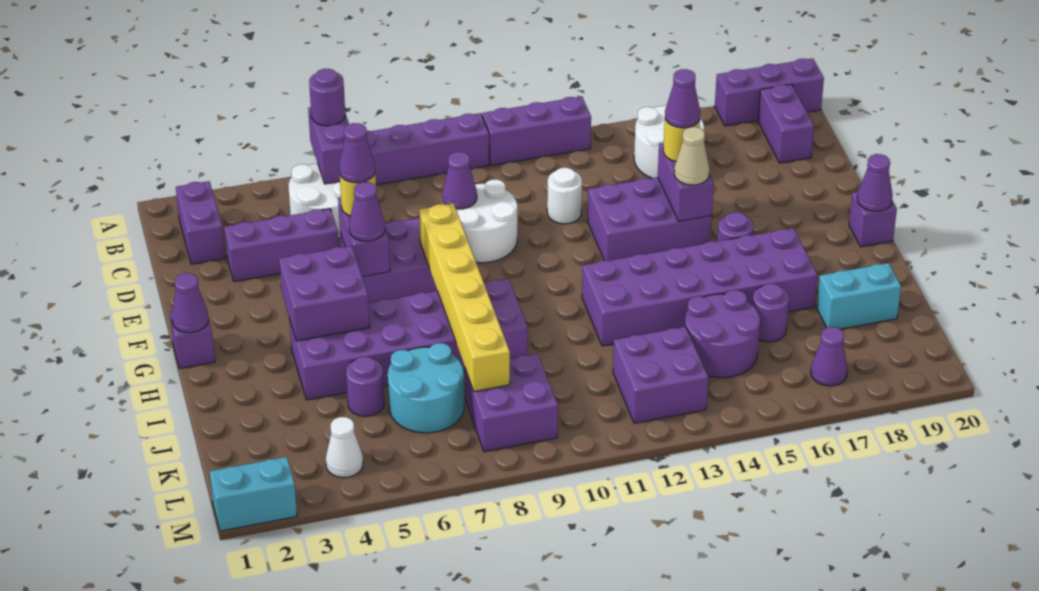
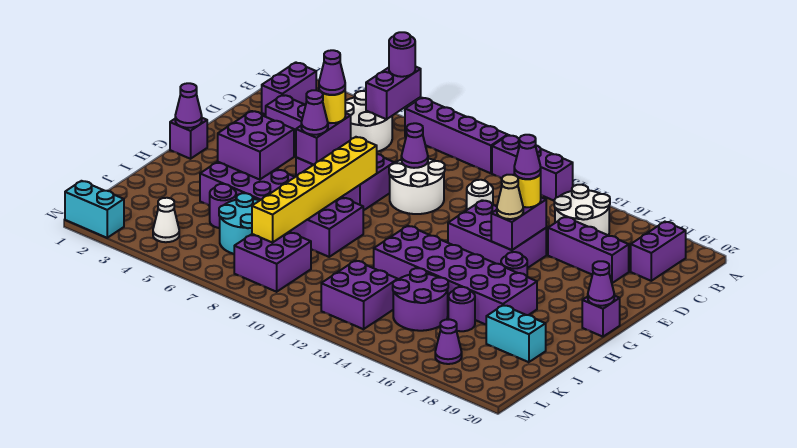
purple 1x3 brick [715,58,824,126] -> purple 1x3 brick moved to [548,217,629,283]

